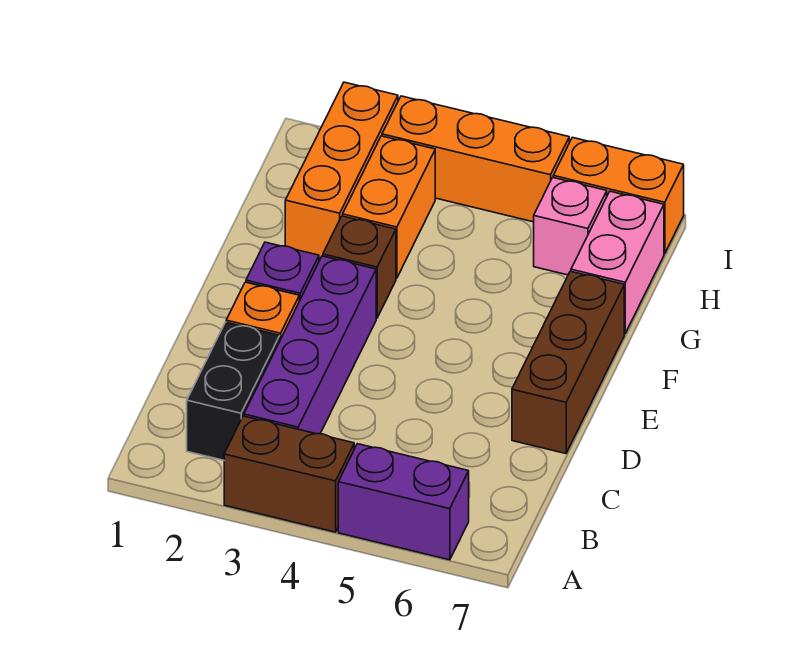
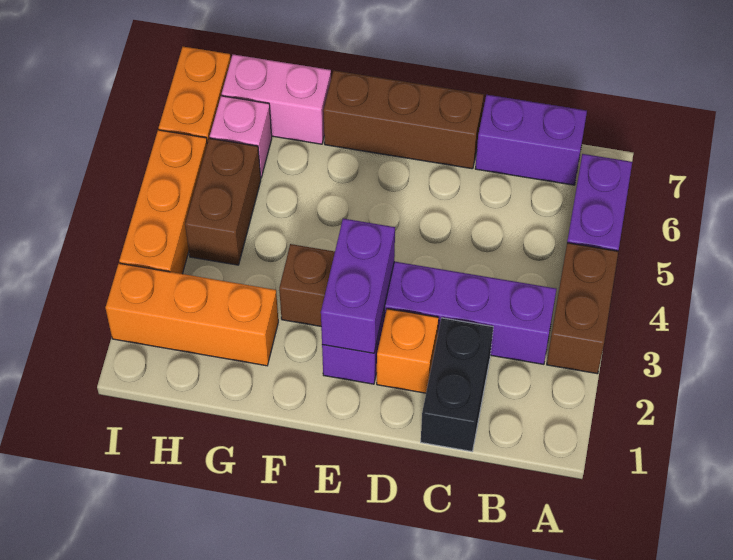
black 1x2 brick [187,322,280,460] -> black 1x2 brick turned to [421,318,493,451]
none -> purple 1x2 brick [475,95,587,185]
none -> purple 1x2 brick [321,219,395,353]
orange 1x2 brick [343,136,435,278] -> none
none -> brown 1x2 brick [185,138,261,265]

